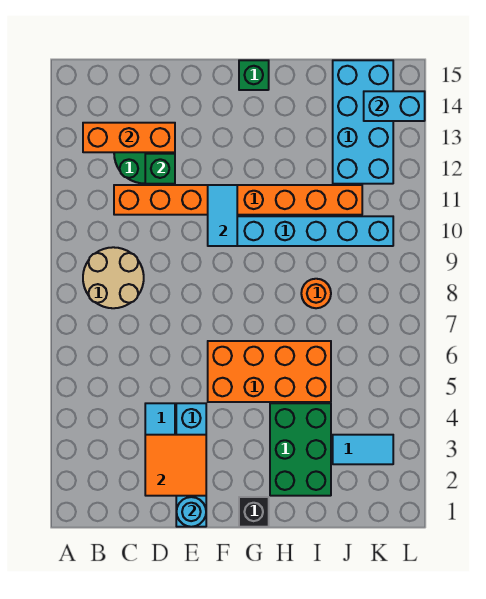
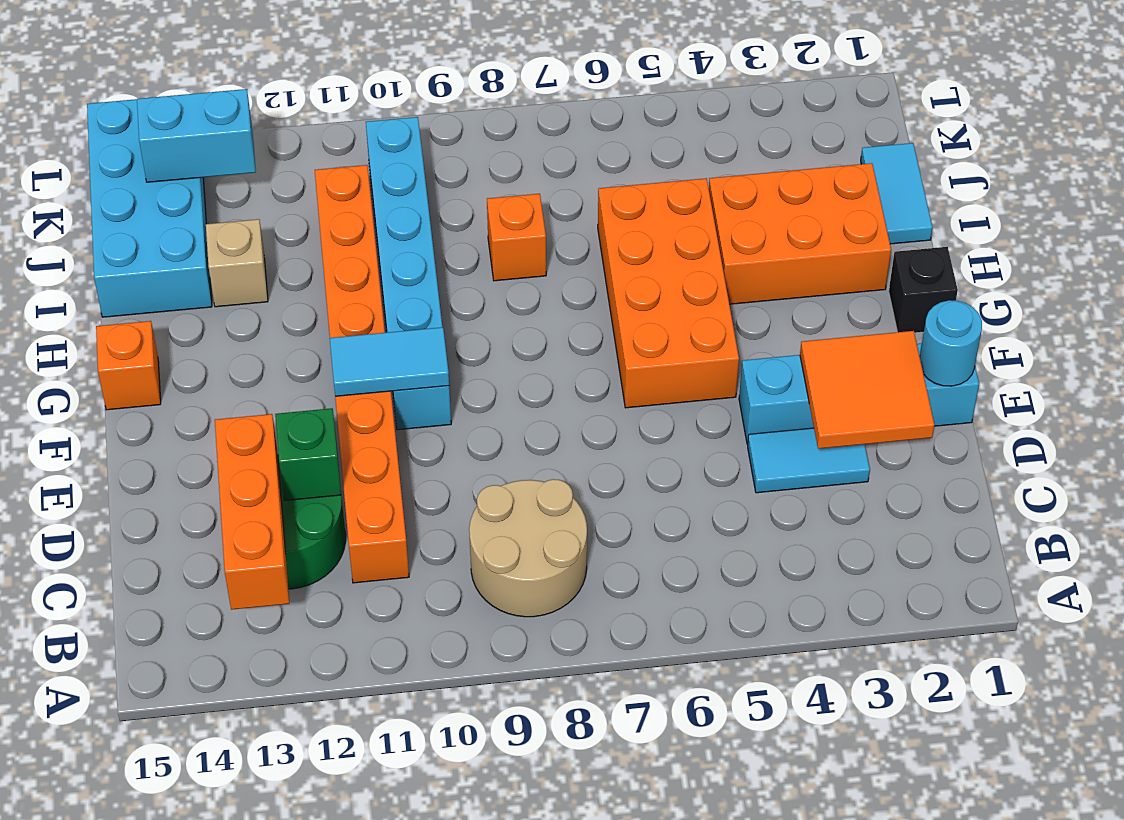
green 1x1 brick [239,60,269,90] -> orange 1x1 brick [96,321,161,410]
green 2x3 brick [270,403,331,496] -> orange 2x3 brick [709,163,891,304]
orange 1x1 round brick [301,279,331,308] -> orange 1x1 brick [487,194,546,281]
none -> tan 1x1 brick [206,219,268,307]
cyan 1x2 tile [333,435,393,464] -> cyan 1x2 tile moved to [861,143,933,244]
cyan 2x4 brick [333,60,393,184] -> cyan 2x4 brick turned to [87,99,212,317]
cyan 1x2 brick [364,91,425,121] -> cyan 1x2 brick turned to [137,89,256,182]

